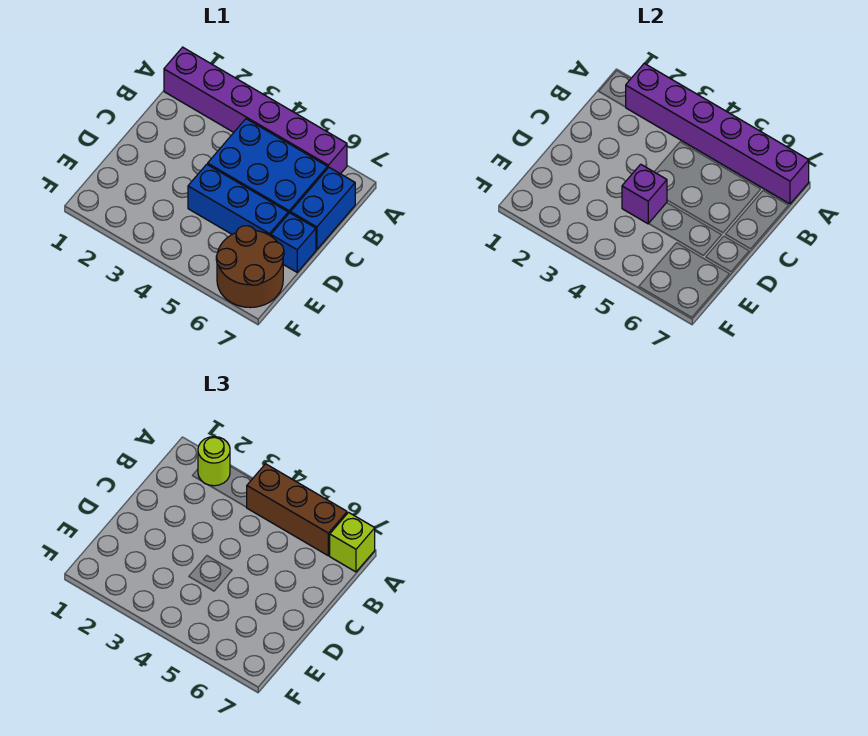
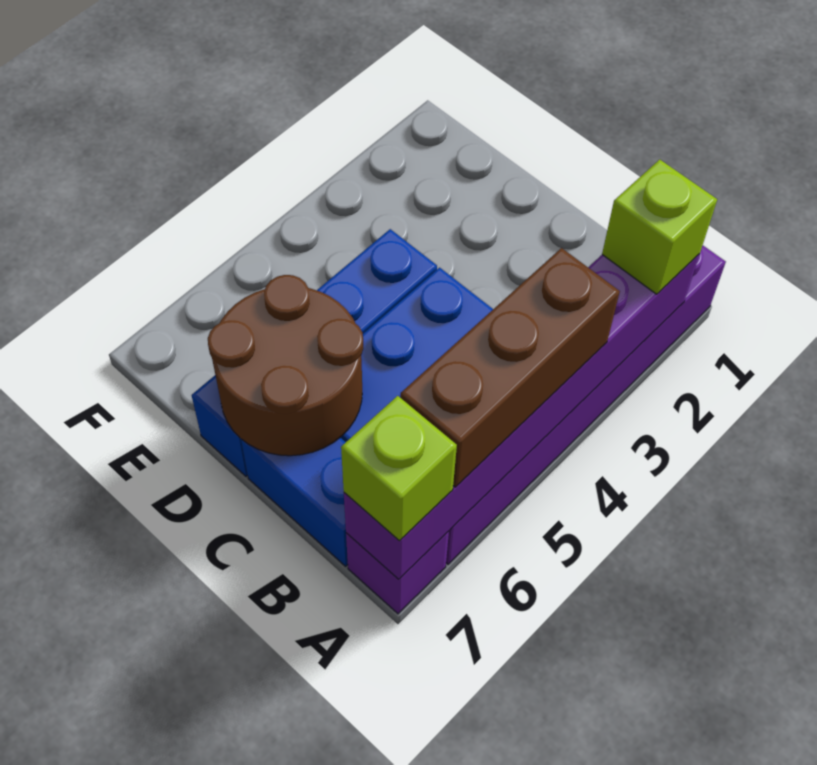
lime 1x1 round brick [198,437,230,486] -> lime 1x1 brick [602,160,717,294]
purple 1x1 brick [622,164,667,224] -> purple 1x1 brick moved to [346,531,449,614]
brown 2x2 round brick [216,226,284,308] -> brown 2x2 round brick moved to [208,275,363,456]

